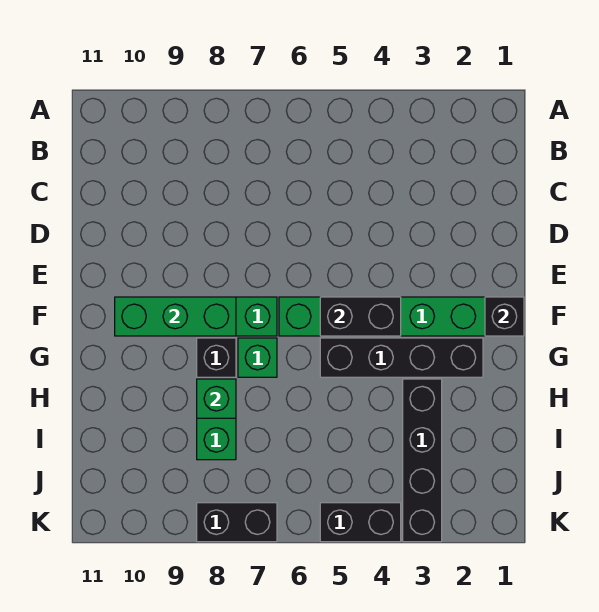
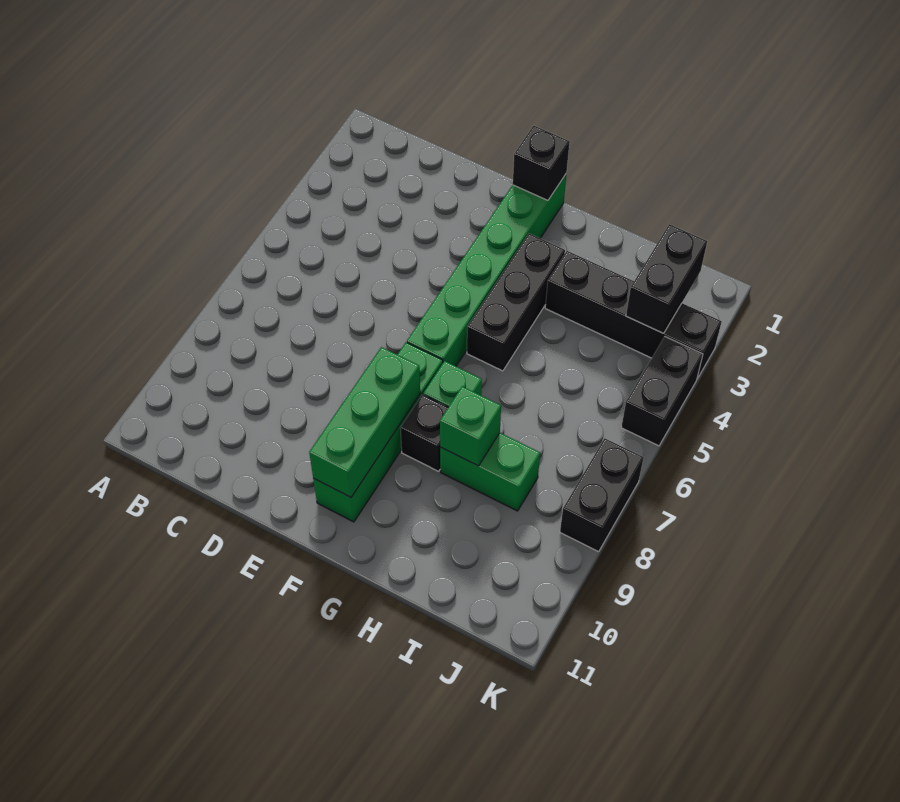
black 1x2 brick [320,297,401,336] -> black 1x2 brick moved to [626,224,707,333]
black 1x4 brick [320,338,483,377] -> black 1x3 brick [467,234,565,371]

